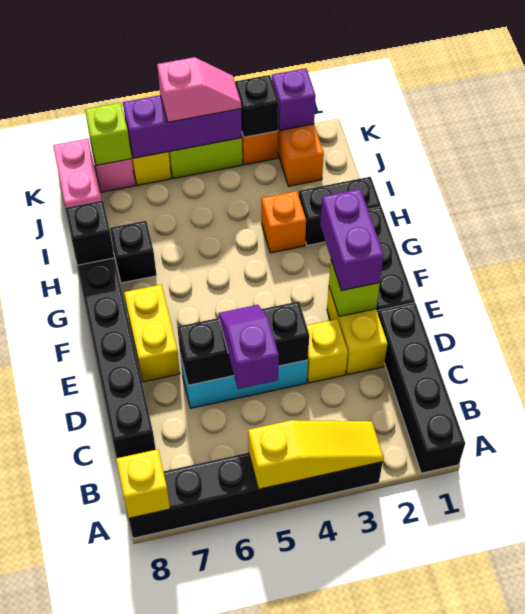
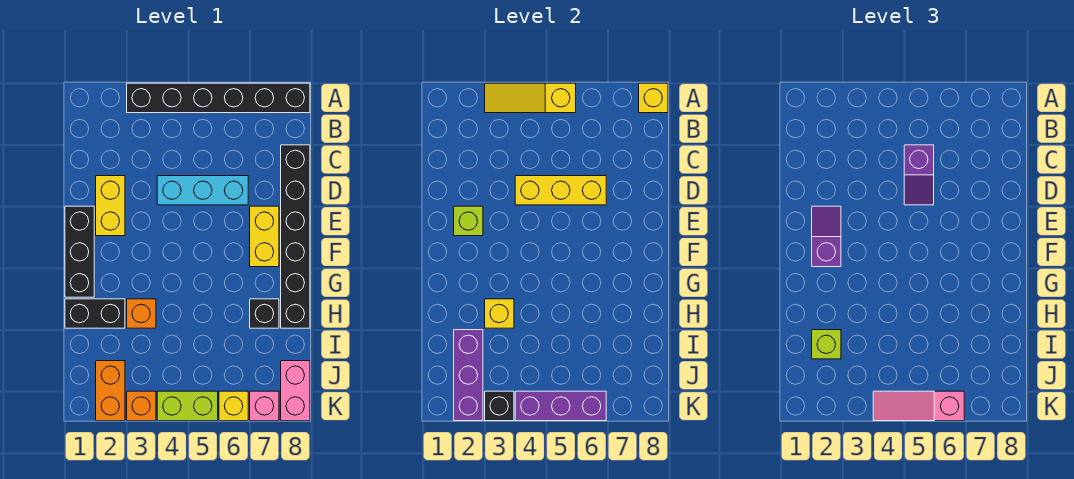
black 1x4 brick [378,303,465,473] -> none
yellow 1x1 brick [307,319,348,383] -> yellow 1x1 brick moved to [485,299,514,328]
black 1x3 brick [177,301,309,385] -> yellow 1x3 brick [515,176,606,205]
purple 1x2 brick [320,189,384,291] -> purple 1x2 slope [812,206,841,267]
black 1x1 brick [65,201,115,265] -> none
purple 1x1 brick [272,68,316,130] -> purple 1x3 brick [454,330,483,421]
pink 1x2 slope [157,57,241,122] -> pink 1x3 slope [873,391,964,421]
lime 1x1 brick [85,102,131,165] -> lime 1x1 brick moved to [812,330,841,359]

